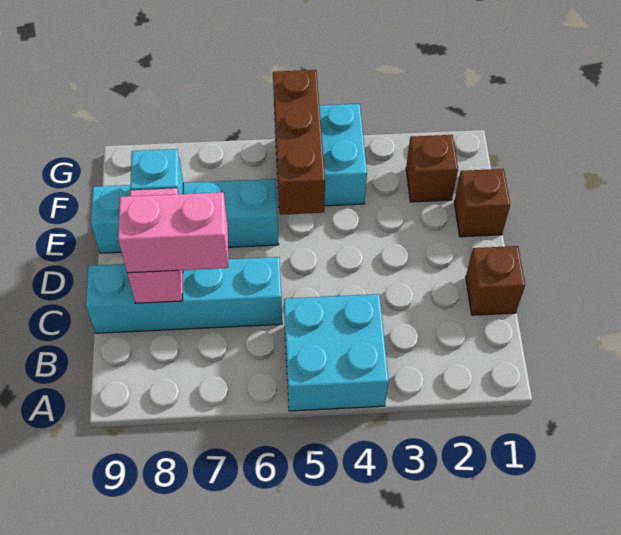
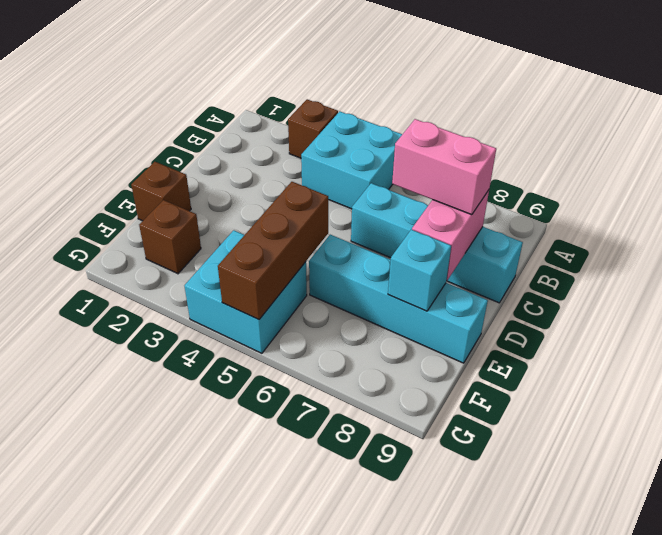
brown 1x1 brick [466,246,525,315] -> brown 1x1 brick moved to [288,99,338,158]

